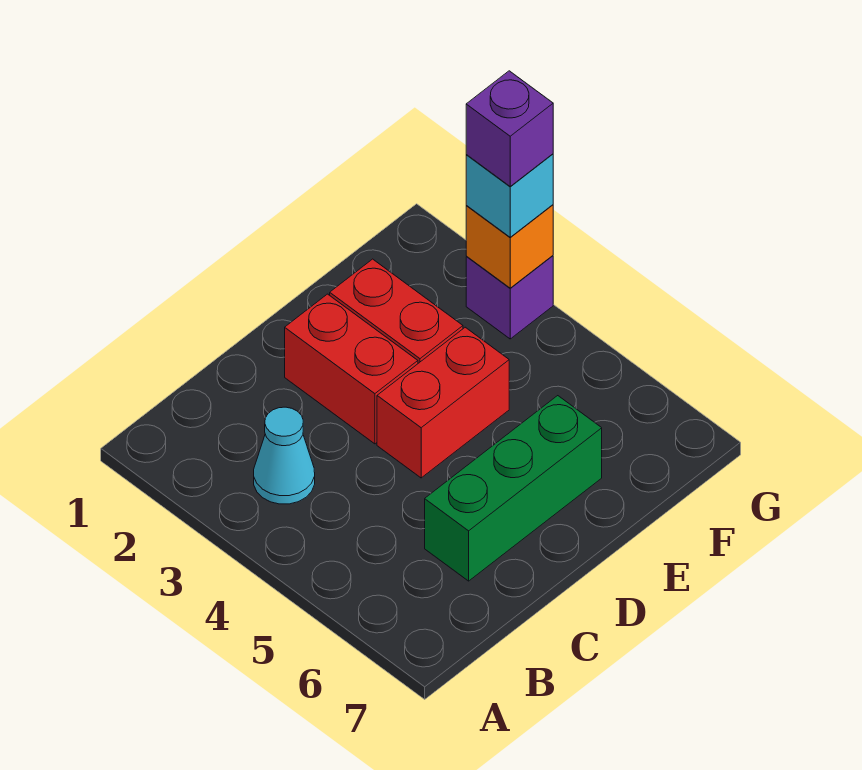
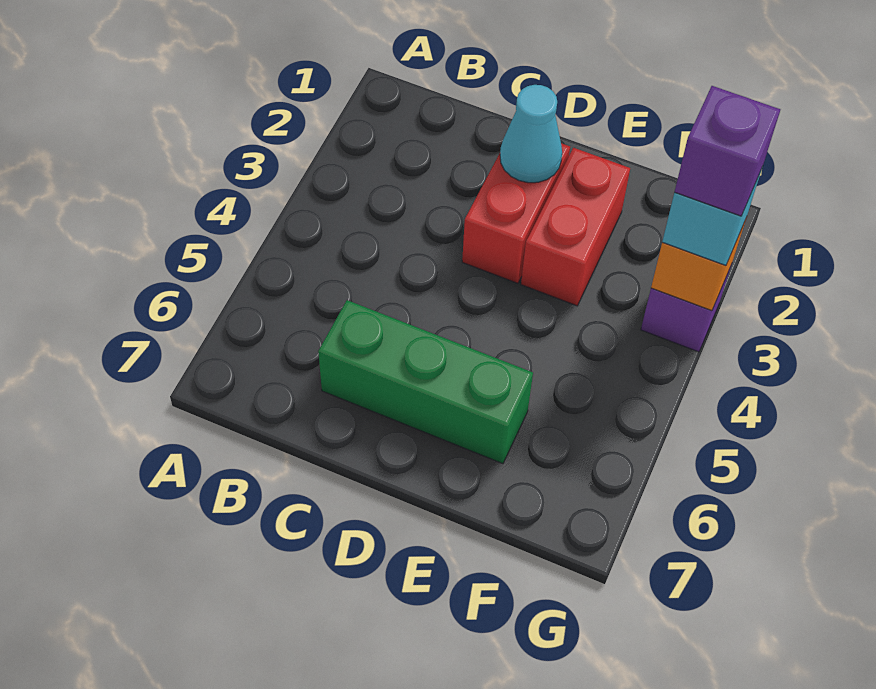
cyan 1x1 cone [254,407,315,504] -> cyan 1x1 cone moved to [500,85,562,183]
red 1x2 brick [377,327,509,478] -> none

